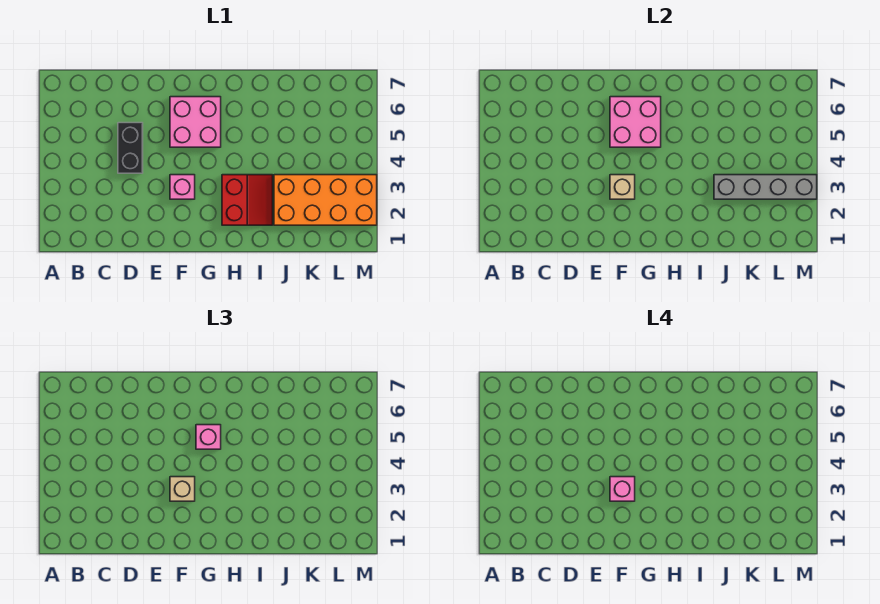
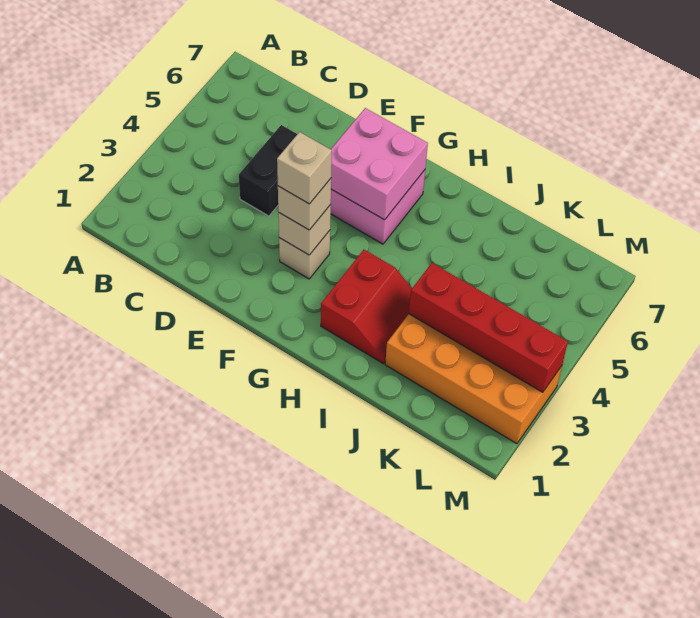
pink 1x1 brick [170,175,195,199] -> tan 1x1 brick [279,230,330,279]
pink 1x1 brick [610,477,635,501] -> tan 1x1 brick [277,132,332,204]
pink 1x1 brick [196,425,221,449] -> none
grey 1x4 brick [714,175,817,199] -> red 1x4 brick [409,263,568,392]

